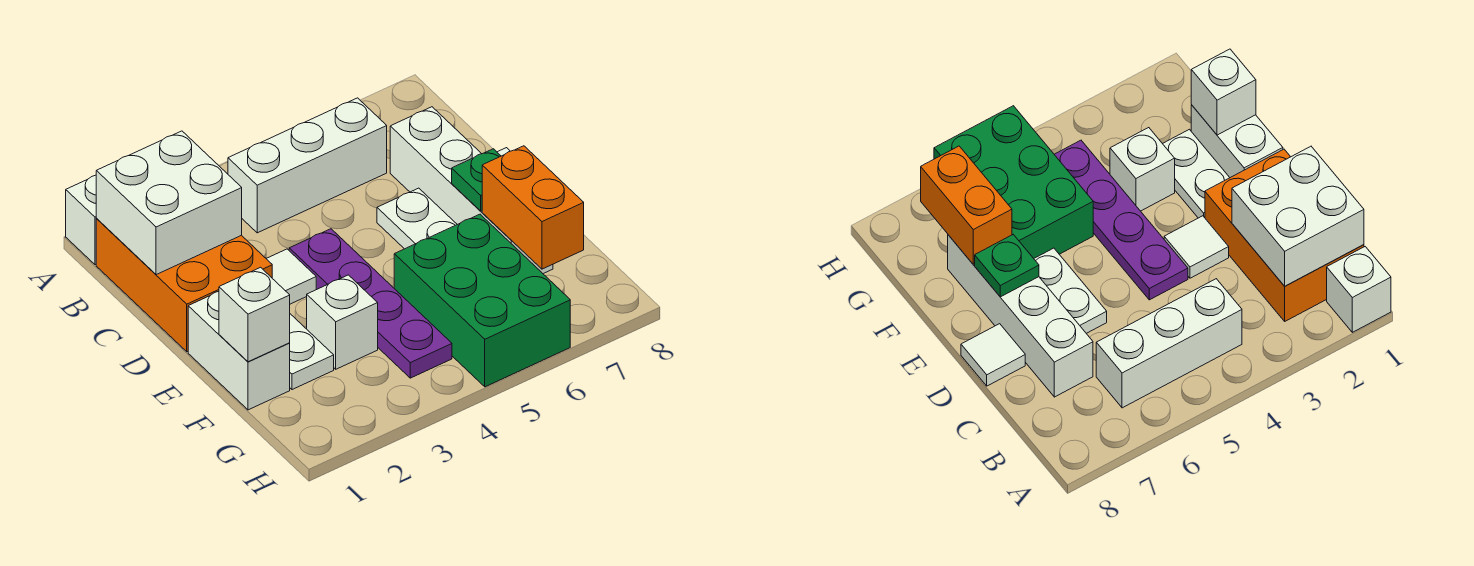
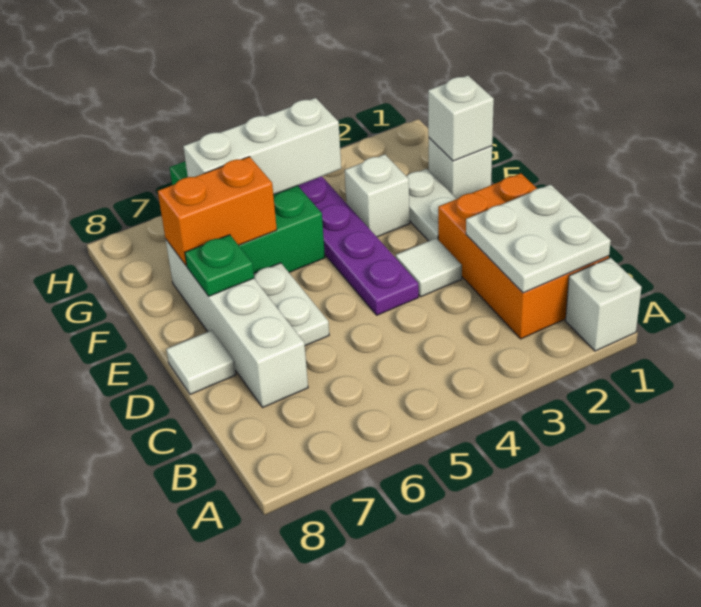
white 2x2 brick [96,131,242,275] -> white 2x2 plate [466,185,611,293]
white 1x3 brick [228,98,387,233] -> white 1x3 brick moved to [183,98,341,195]
white 1x2 brick [188,291,290,410] -> white 1x1 brick [429,138,492,199]
orange 1x2 brick [482,146,584,269] -> orange 1x2 brick turned to [158,157,277,266]

